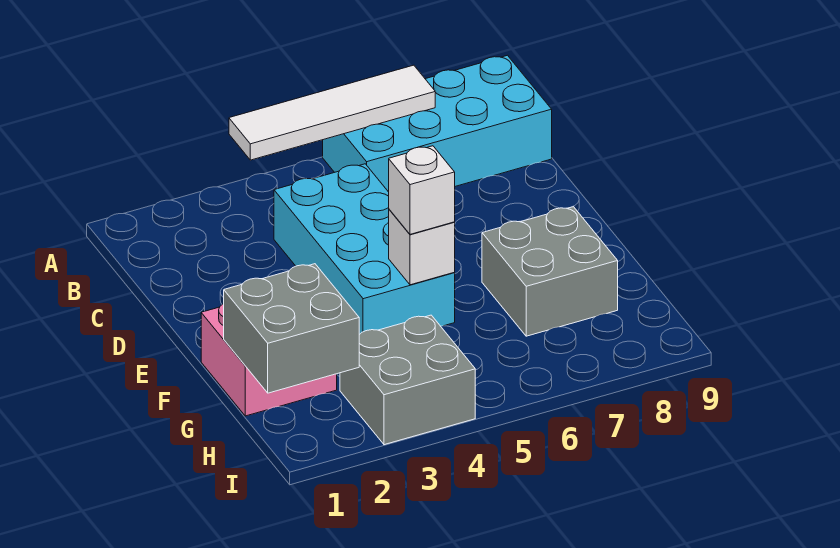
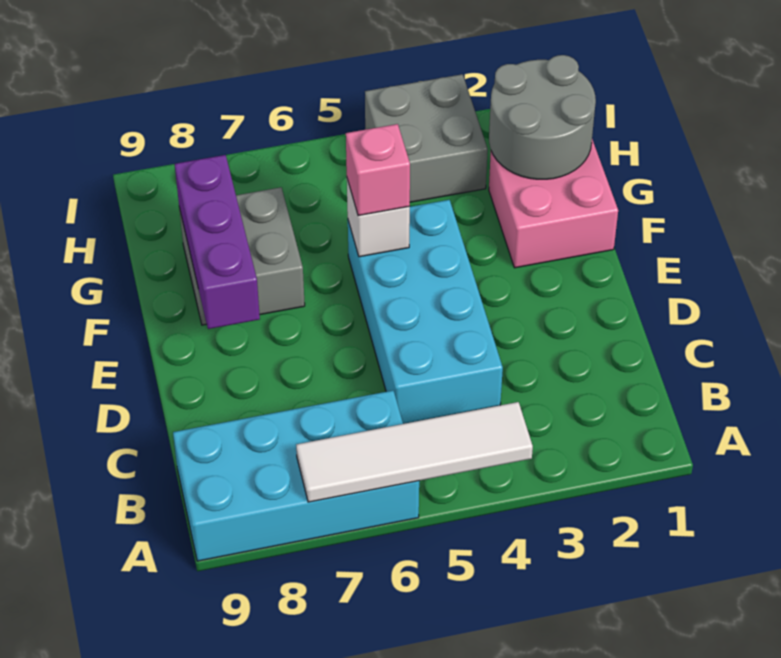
none -> purple 1x3 brick [175,155,260,329]
white 1x1 brick [389,146,455,234] -> pink 1x1 brick [346,124,410,216]
grey 2x2 brick [224,264,359,393] -> grey 2x2 round brick [489,55,596,179]

